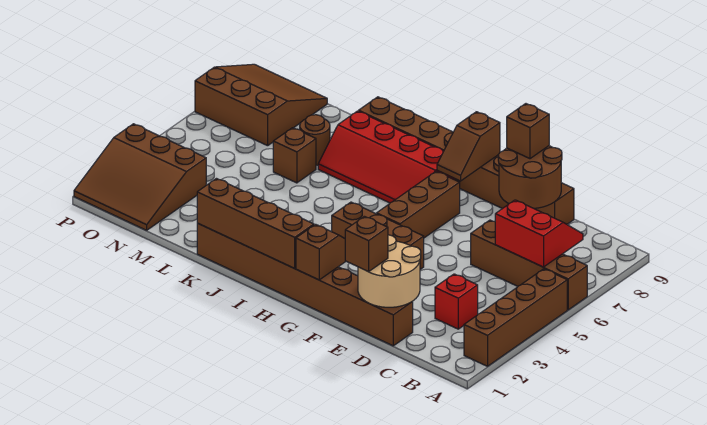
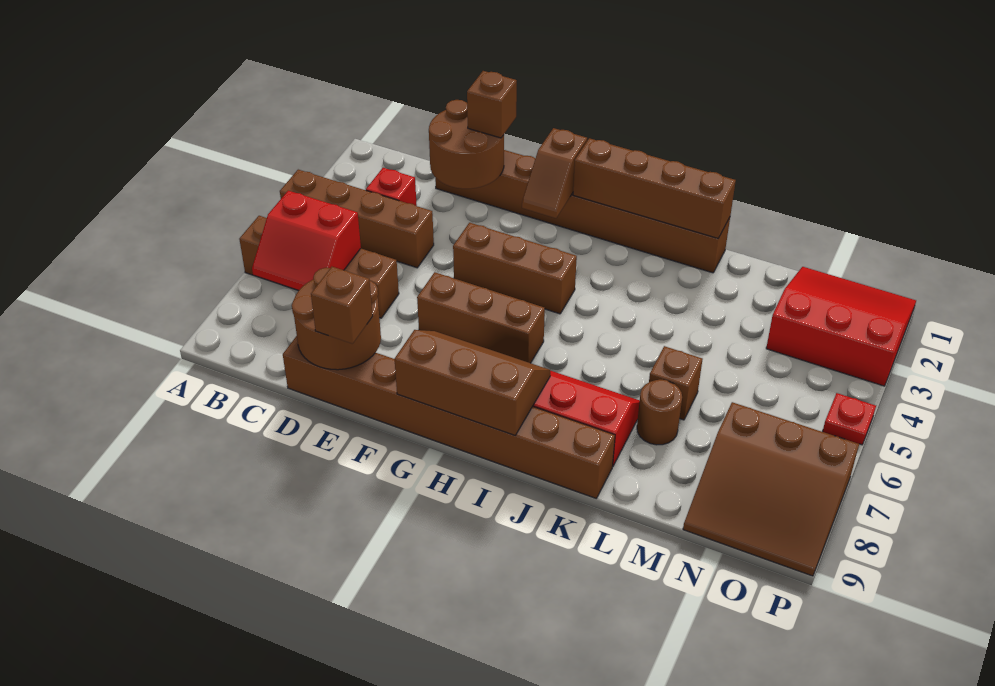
brown 1x4 brick [464,269,567,366] -> brown 1x4 brick turned to [280,170,434,268]
tan 2x2 round brick [358,235,421,307] -> brown 2x2 round brick [429,100,504,189]
brown 1x3 brick [377,171,460,238] -> brown 1x3 brick turned to [417,272,545,363]
brown 1x2 slope [437,112,500,181] -> brown 2x3 slope [395,330,550,435]
brown 3x3 slope [74,124,206,230] -> red 3x3 slope [766,267,916,386]
none -> red 1x1 plate [823,393,876,445]

